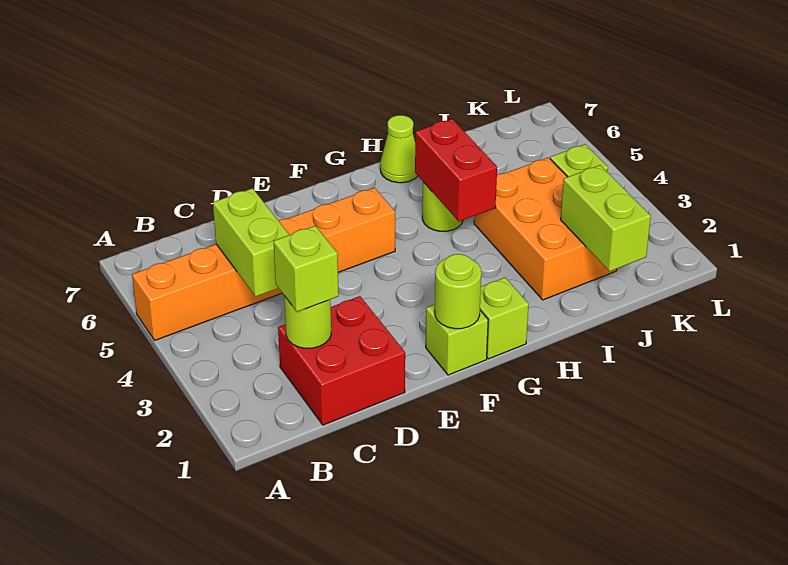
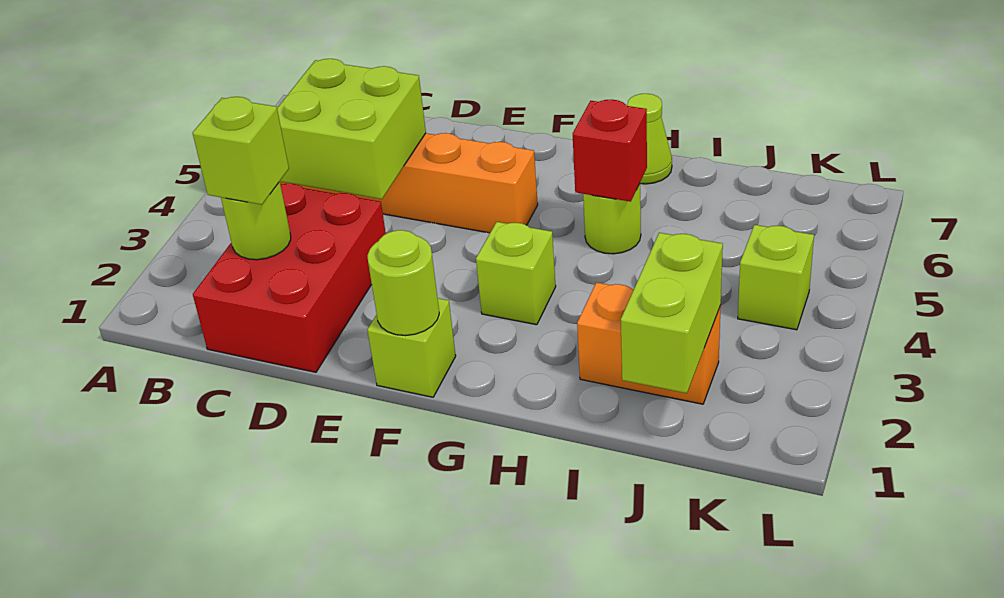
red 2x2 brick [278,296,405,425] -> red 2x3 brick [193,183,386,372]
lime 1x2 brick [213,188,289,296] -> lime 2x2 brick [277,59,426,199]
lime 1x1 brick [480,278,529,359] -> lime 1x1 brick moved to [476,222,556,325]
red 1x2 brick [415,119,497,221] -> red 1x1 brick [573,99,647,202]
orange 2x3 brick [474,157,617,300] -> orange 1x2 brick [577,282,721,404]

